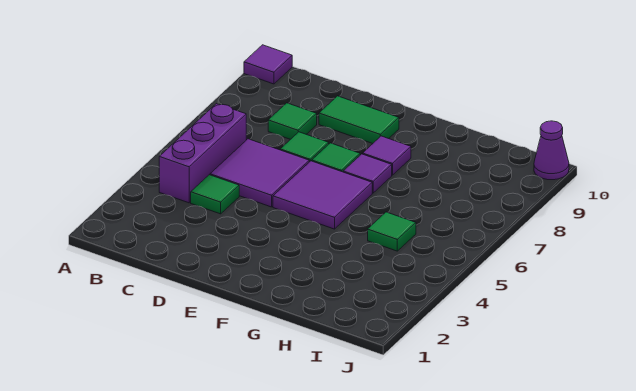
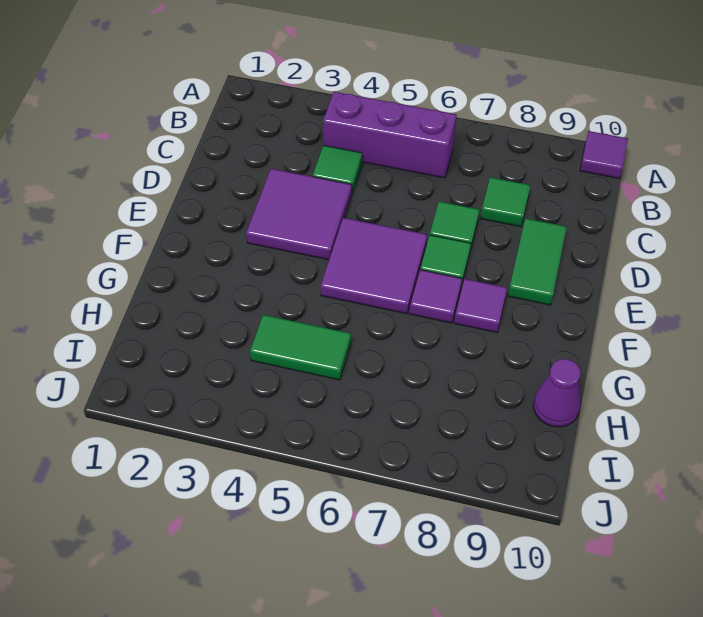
purple 2x2 tile [210,139,309,207] -> purple 2x2 tile moved to [246,169,352,260]
green 1x1 tile [368,212,416,251] -> green 1x2 tile [250,315,351,380]
purple 1x1 cone [534,121,569,180] -> purple 1x1 cone moved to [534,359,581,427]

